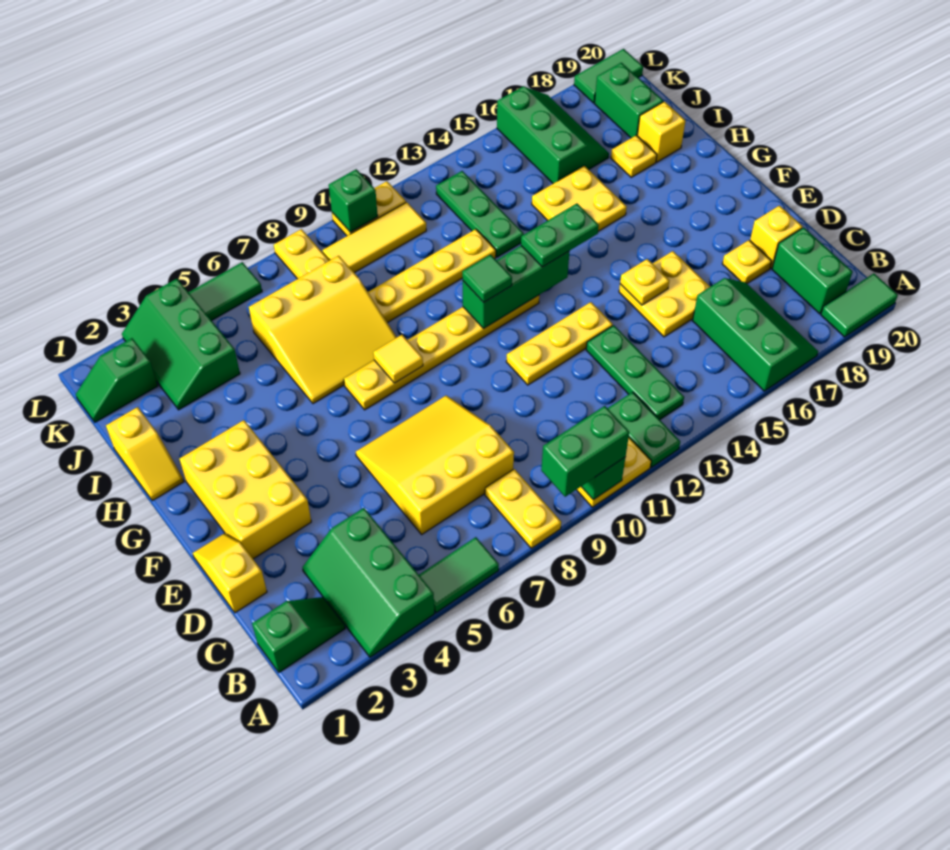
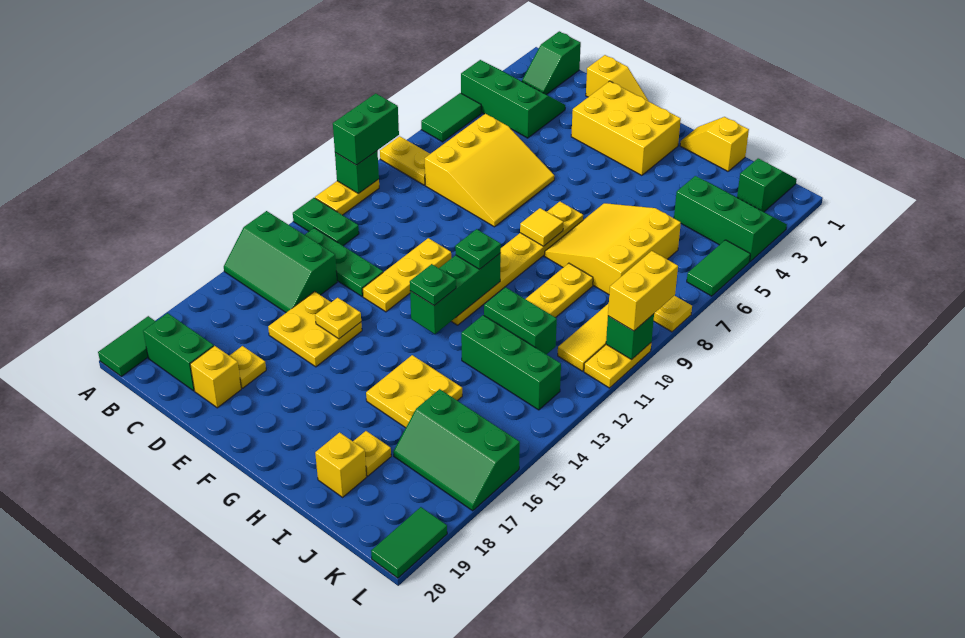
green 2x3 slope [692,278,818,391] -> green 2x3 slope moved to [224,211,337,313]
green 1x1 tile [462,255,512,302] -> green 1x1 plate [455,229,501,269]
green 1x2 plate [521,203,599,267] -> green 1x1 plate [410,264,456,306]
green 1x3 plate [436,171,524,257] -> green 1x3 brick [461,315,561,410]
green 1x2 brick [594,63,663,138] -> green 1x2 brick moved to [484,287,557,354]
none -> yellow 1x2 brick [608,251,678,331]

